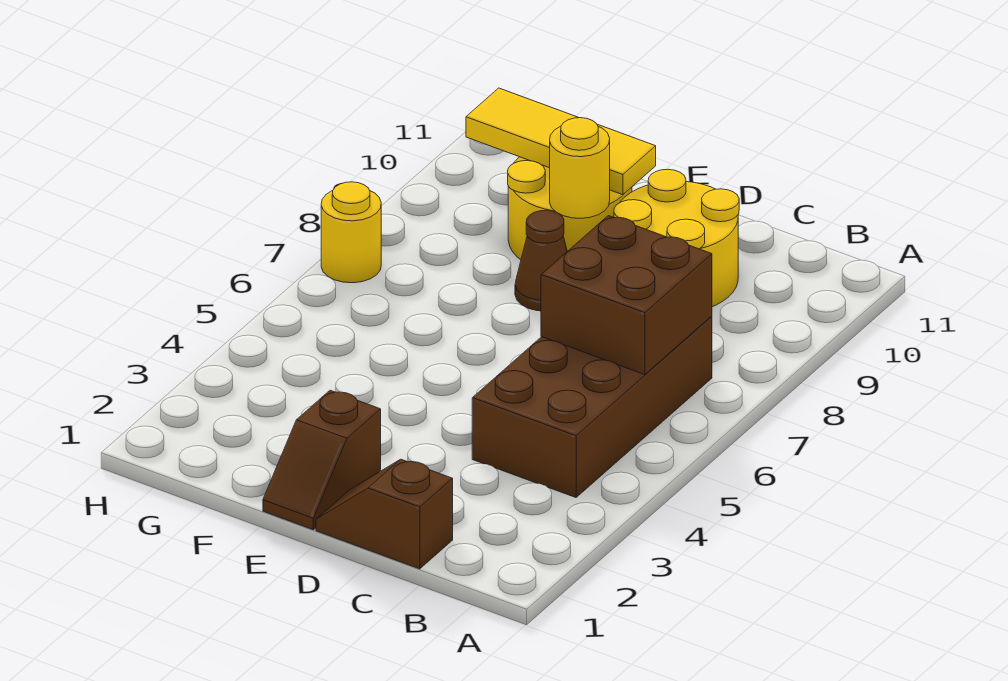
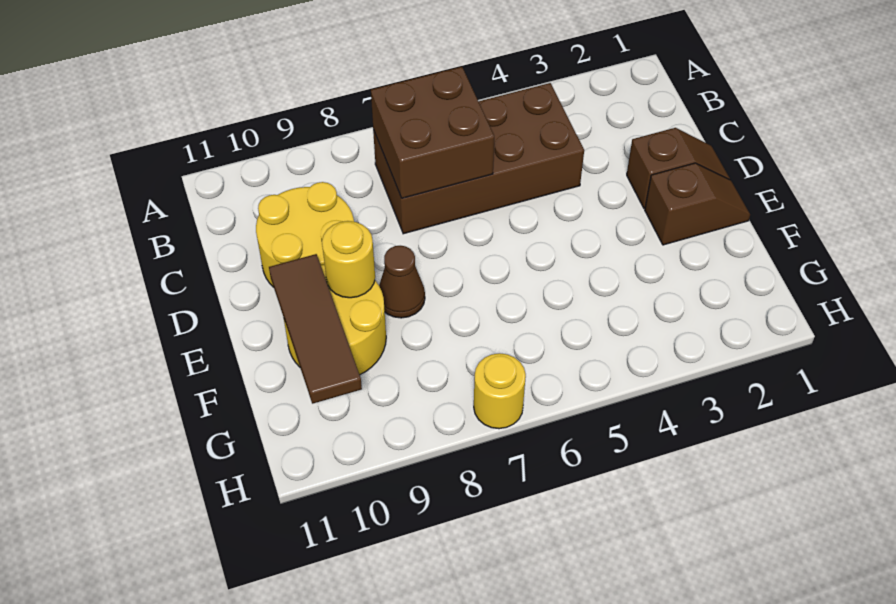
brown 1x2 slope [316,459,453,569] -> brown 1x2 slope turned to [627,128,730,209]
yellow 1x3 tile [466,88,656,195] -> brown 1x3 tile [269,254,362,404]

